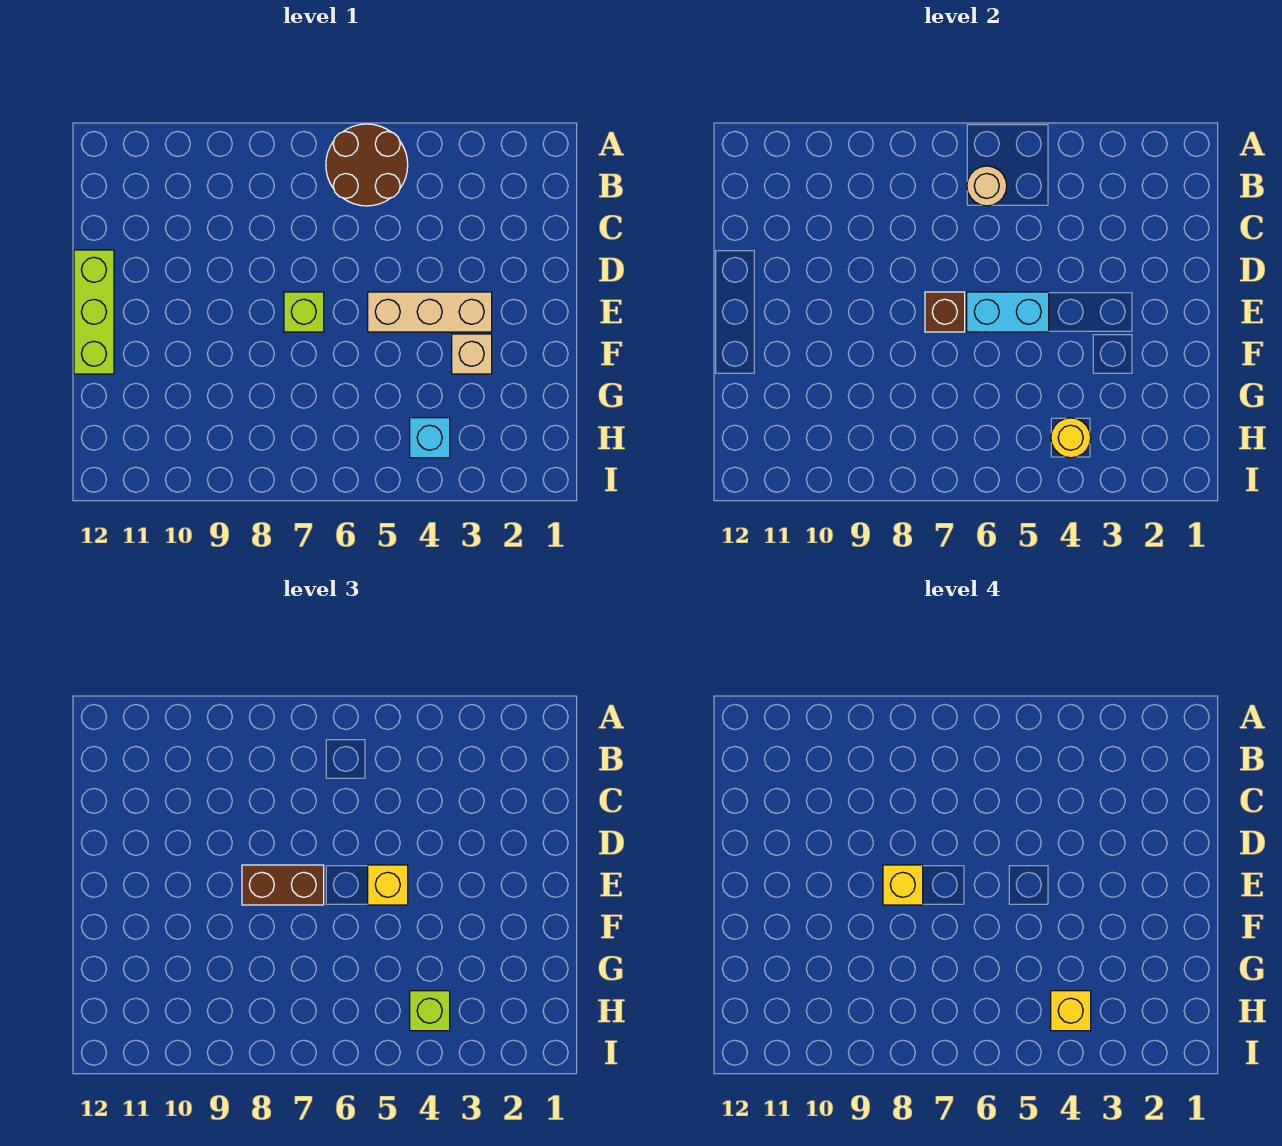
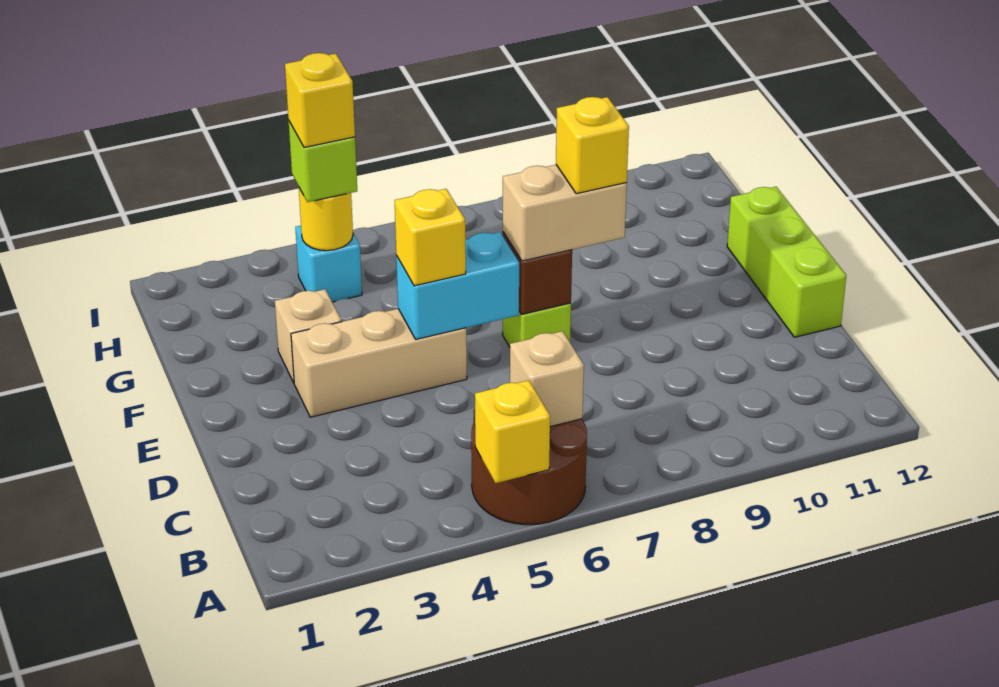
none -> yellow 1x1 brick [475,380,550,483]
tan 1x1 round brick [967,166,1007,206] -> tan 1x1 brick [510,331,584,427]
brown 1x2 brick [242,865,324,905] -> tan 1x2 brick [503,165,627,261]

